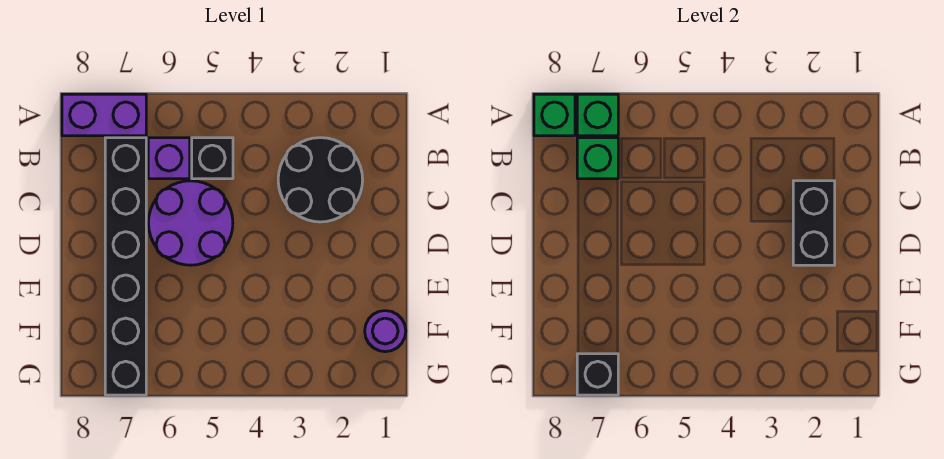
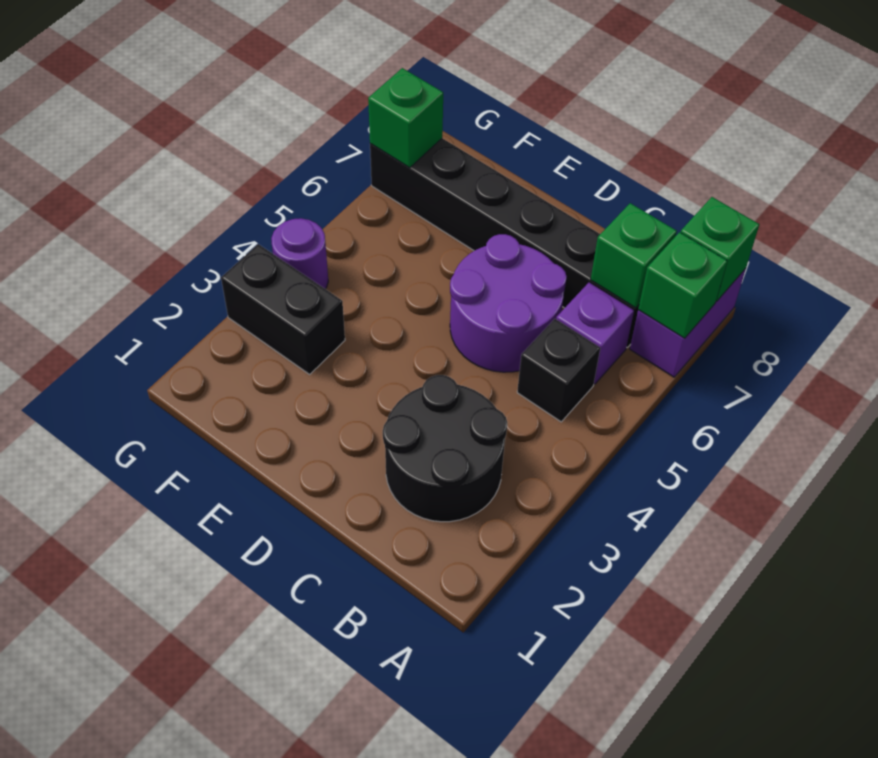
black 1x2 brick [793,181,835,265] -> black 1x2 brick moved to [221,244,345,374]
purple 1x1 round brick [365,311,406,352] -> purple 1x1 round brick moved to [271,218,328,289]
black 1x1 brick [577,354,618,395] -> green 1x1 brick [368,68,443,168]

